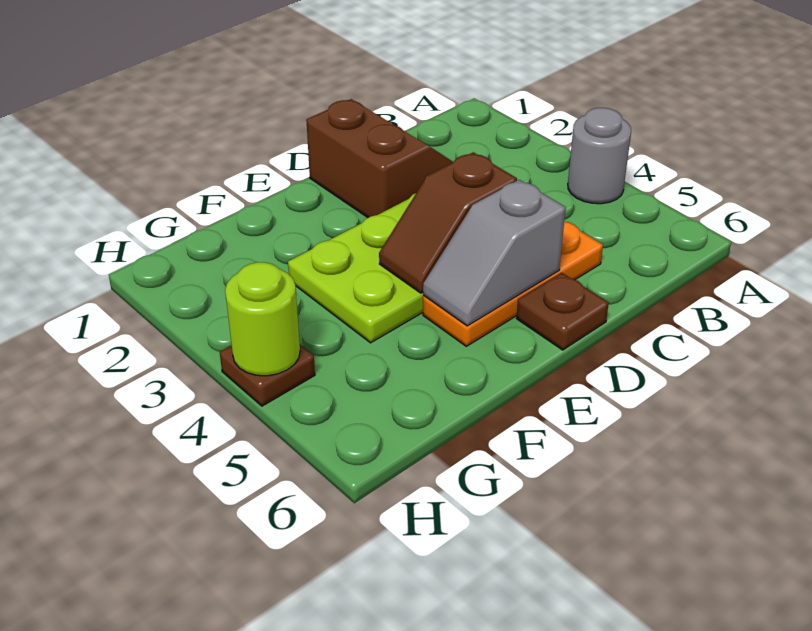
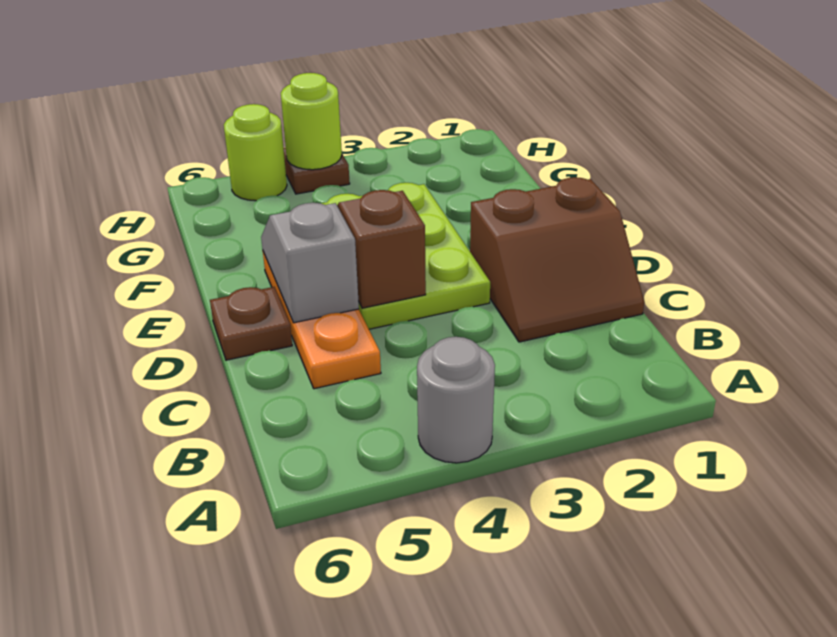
none -> lime 1x1 round brick [224,104,287,201]

